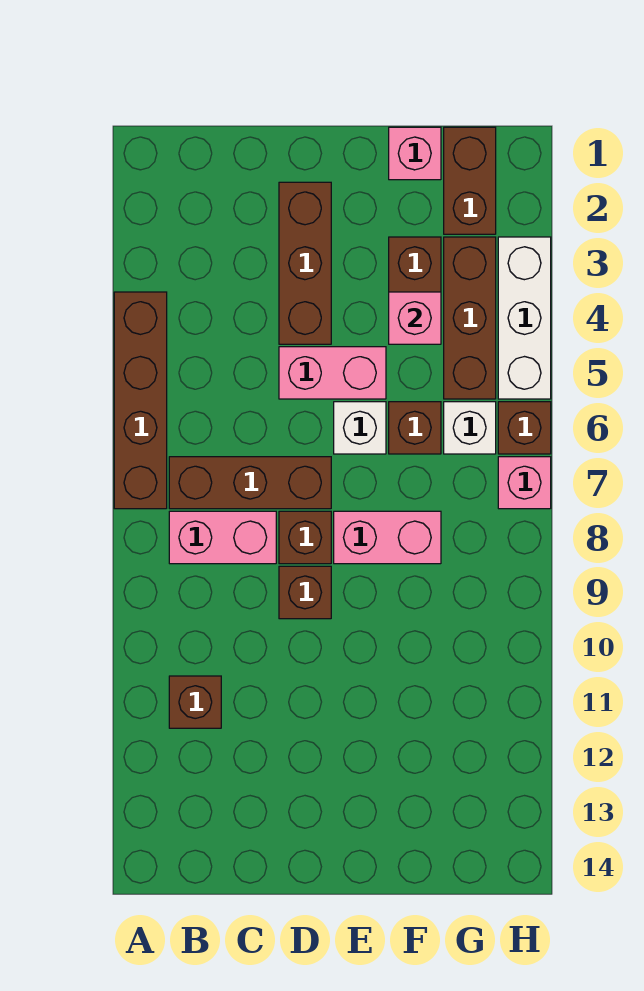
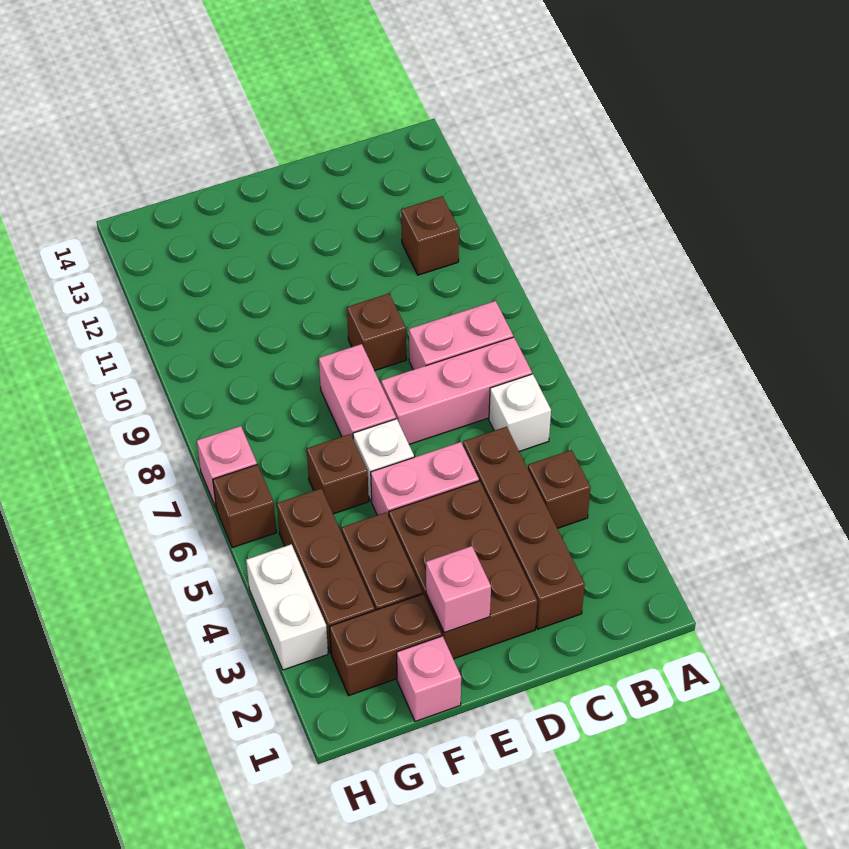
brown 1x4 brick [114,292,167,509] -> brown 1x4 brick moved to [463,427,585,629]
brown 1x3 brick [169,457,331,509] -> pink 1x3 brick [381,337,532,444]
brown 1x3 brick [279,182,331,344] -> brown 2x3 brick [389,481,537,659]
brown 1x1 brick [279,511,331,564] -> brown 1x1 brick moved to [528,450,591,528]
pink 1x2 brick [334,511,441,564] -> pink 1x2 brick turned to [319,344,396,437]
pink 1x1 brick [389,292,441,344] -> pink 1x1 brick moved to [426,546,491,633]
brown 1x2 brick [444,127,496,234] -> brown 1x2 brick turned to [330,594,442,696]
white 1x1 brick [444,402,496,454] -> white 1x1 brick moved to [489,374,551,451]
white 1x3 brick [498,237,551,399] -> white 1x2 brick [246,544,328,670]

